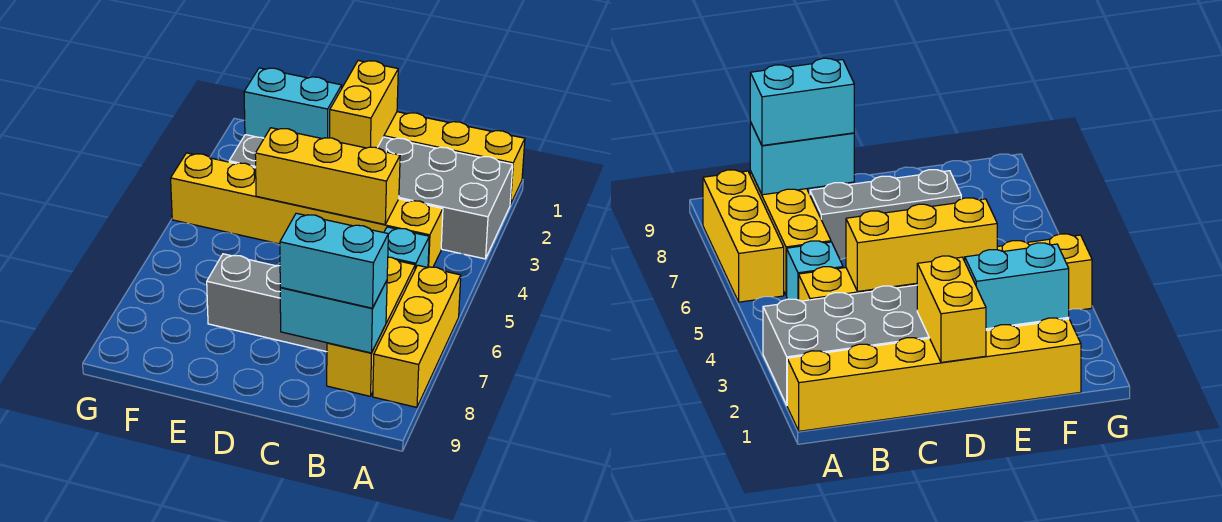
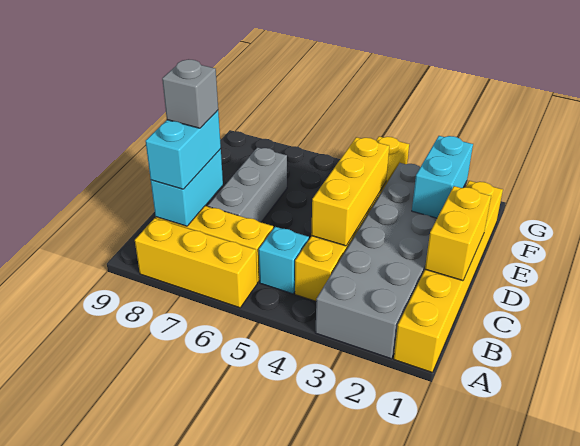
none -> grey 1x1 brick [162,59,218,128]
yellow 1x2 brick [330,61,398,148] -> yellow 1x2 brick turned to [425,186,491,281]

